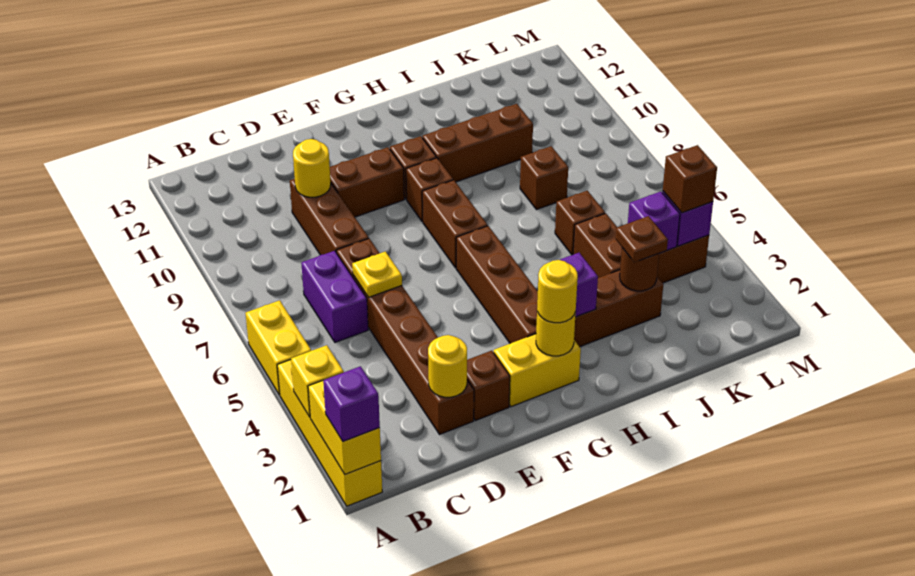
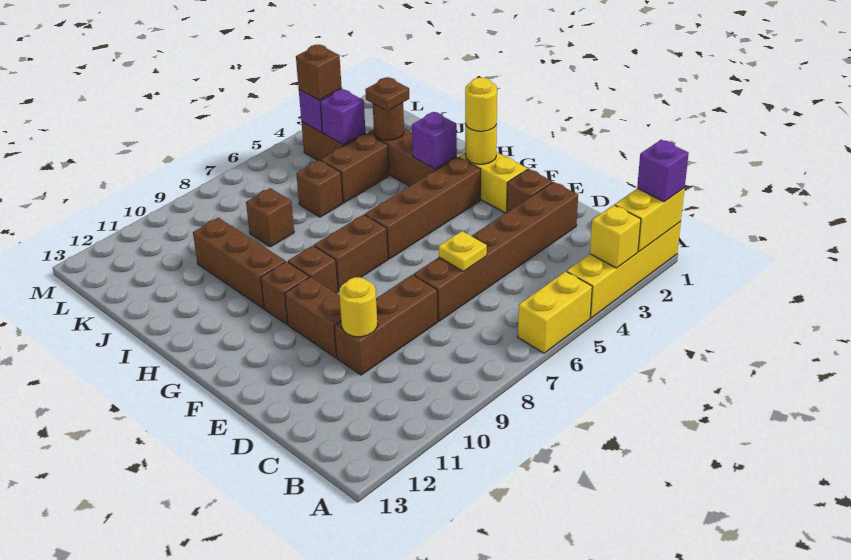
purple 1x2 brick [301,251,368,342] -> none
yellow 1x1 round brick [428,335,467,397] -> none

